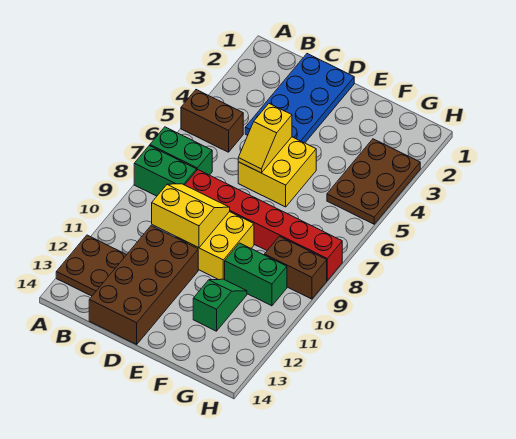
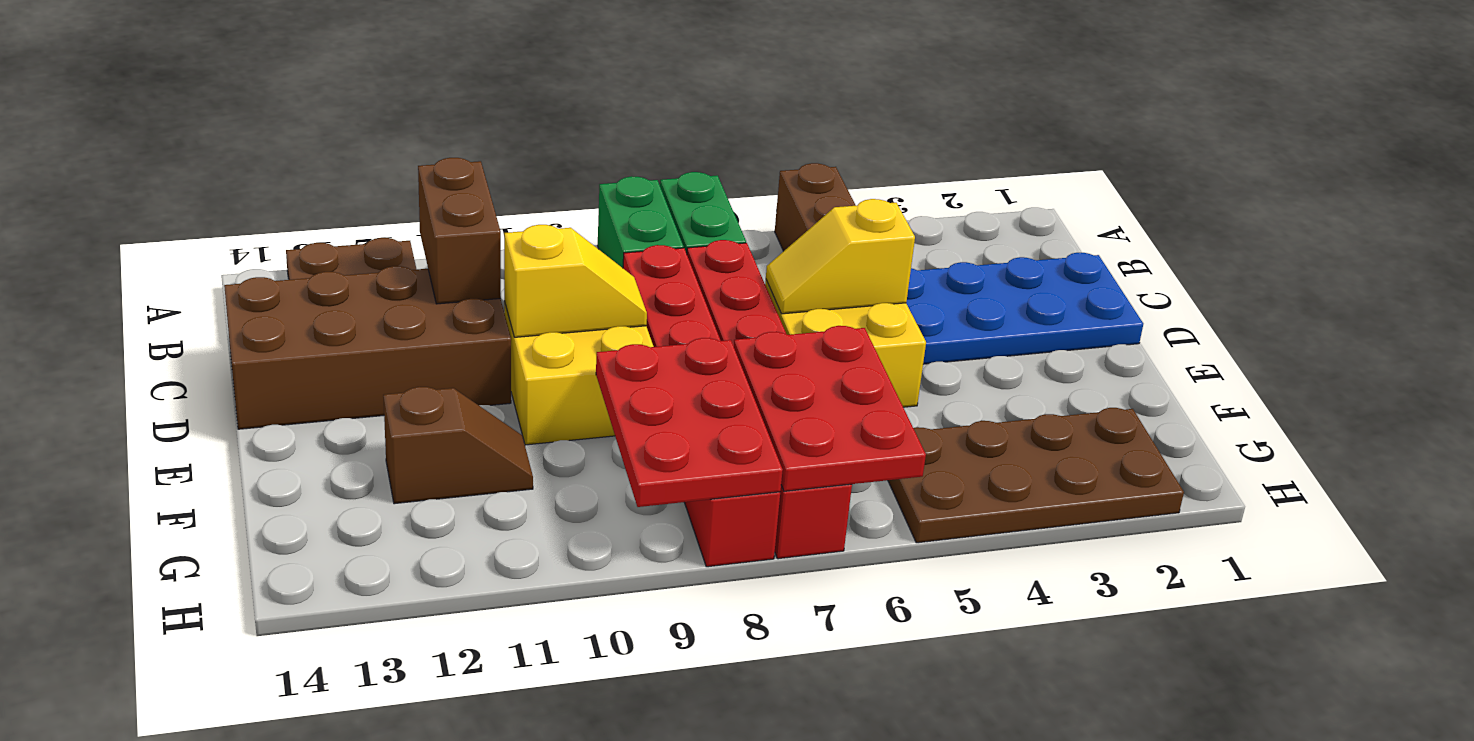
none -> red 1x6 brick [687,240,852,559]
yellow 2x2 slope [152,184,230,248] -> yellow 1x2 slope [504,225,647,337]
none -> red 2x3 plate [734,326,926,491]
none -> red 2x3 plate [596,338,783,507]
green 1x2 brick [225,243,287,306] -> none
green 1x2 slope [193,279,247,331] -> brown 1x2 slope [383,387,533,504]
brown 2x3 plate [327,139,420,224] -> brown 2x4 plate [888,408,1184,543]
brown 1x2 brick [264,236,327,299] -> brown 1x2 brick moved to [418,158,501,304]

